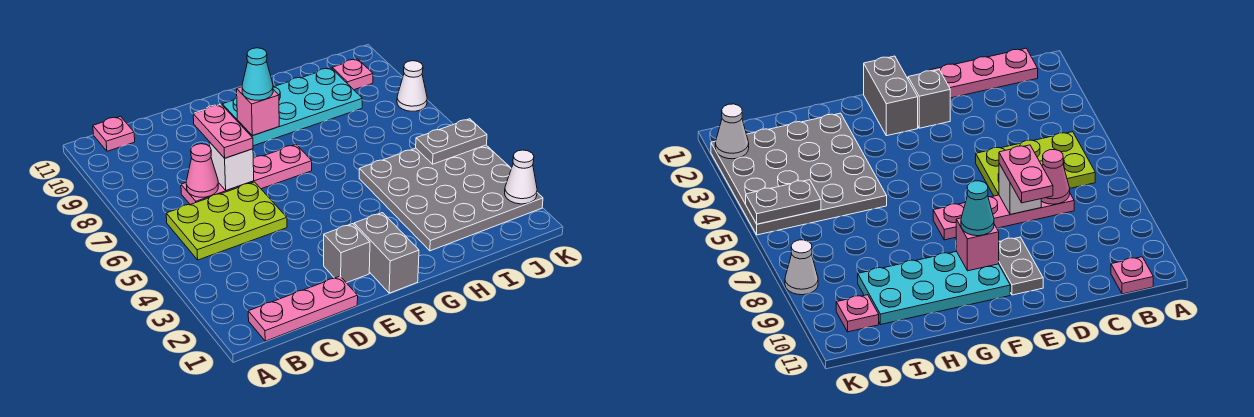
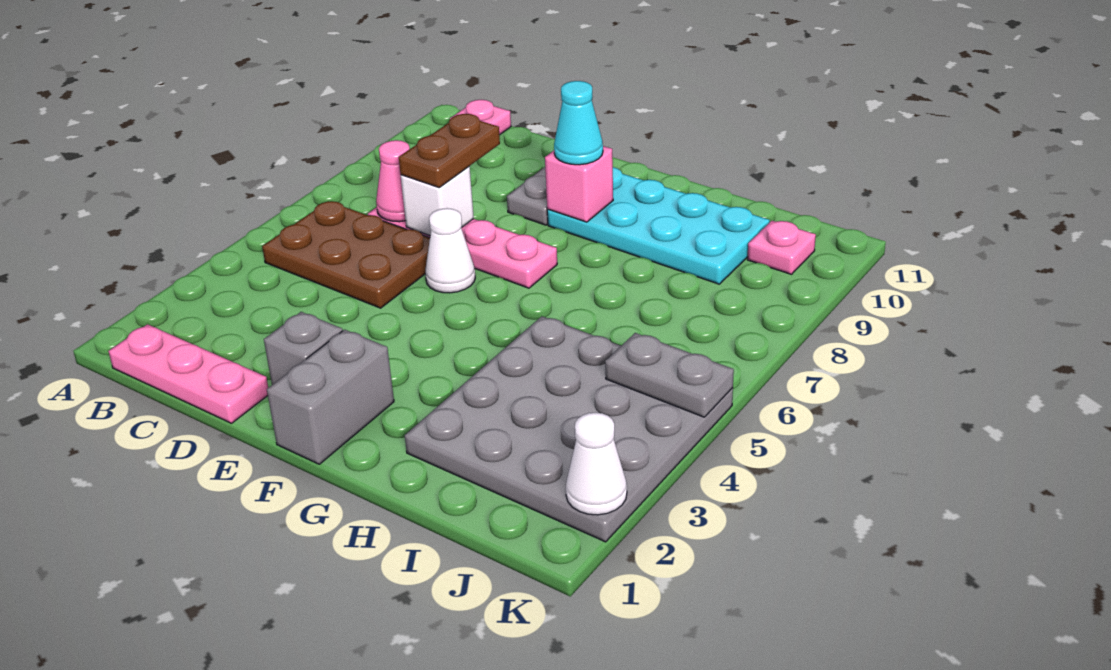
lime 2x3 plate [166,182,287,260] -> brown 2x3 plate [262,201,430,308]
pink 1x2 plate [193,105,253,158] -> brown 1x2 plate [399,114,500,187]
white 1x1 cone [397,61,427,111] -> white 1x1 cone moved to [425,208,475,293]

